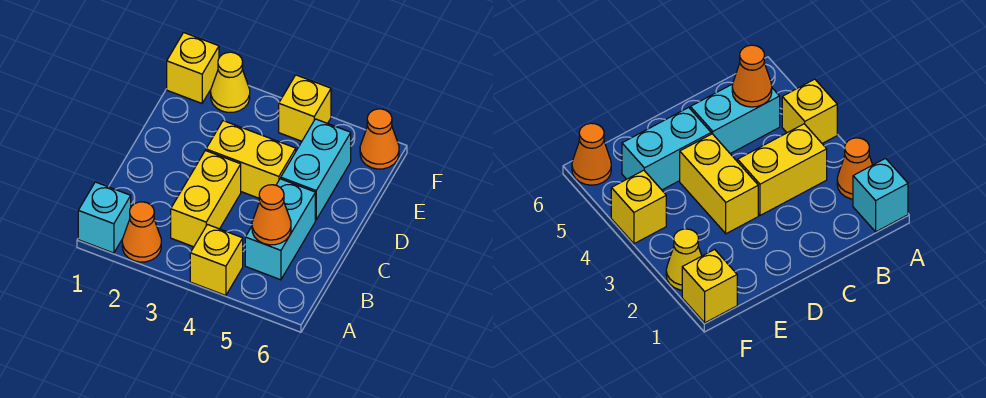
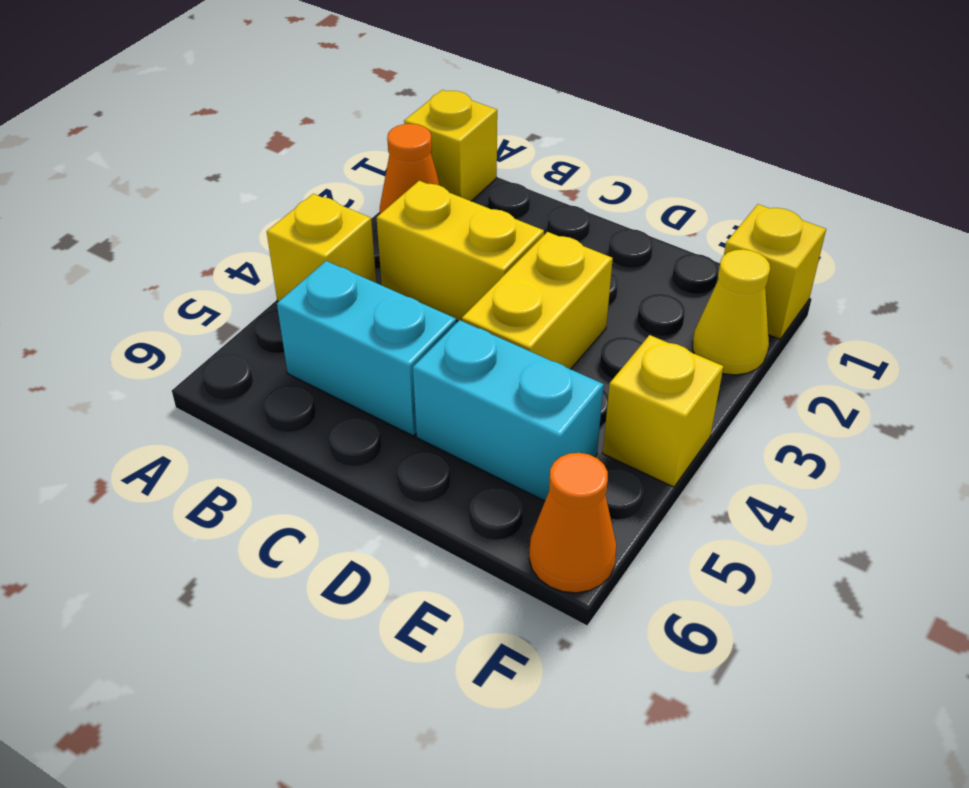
cyan 1x1 brick [78,182,131,253] -> yellow 1x1 brick [404,90,497,201]
orange 1x1 cone [252,185,291,245] -> none

